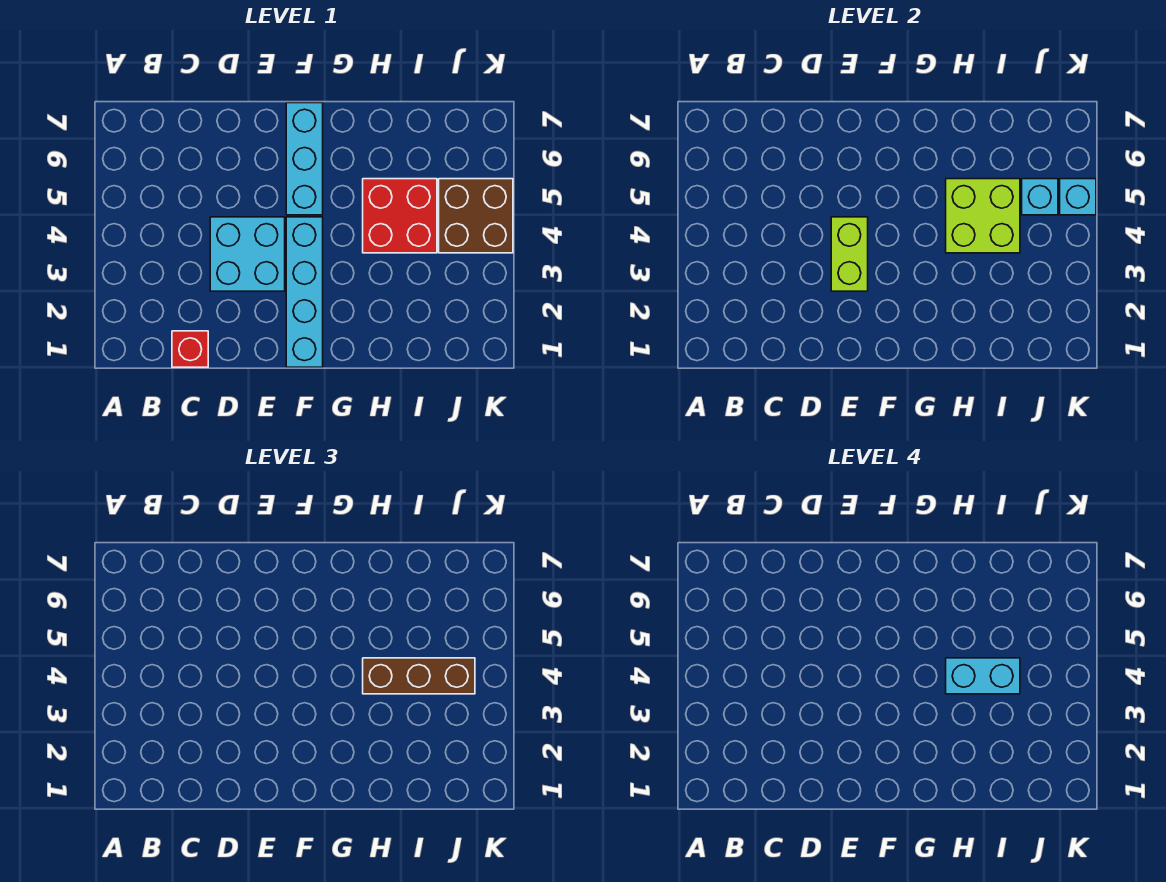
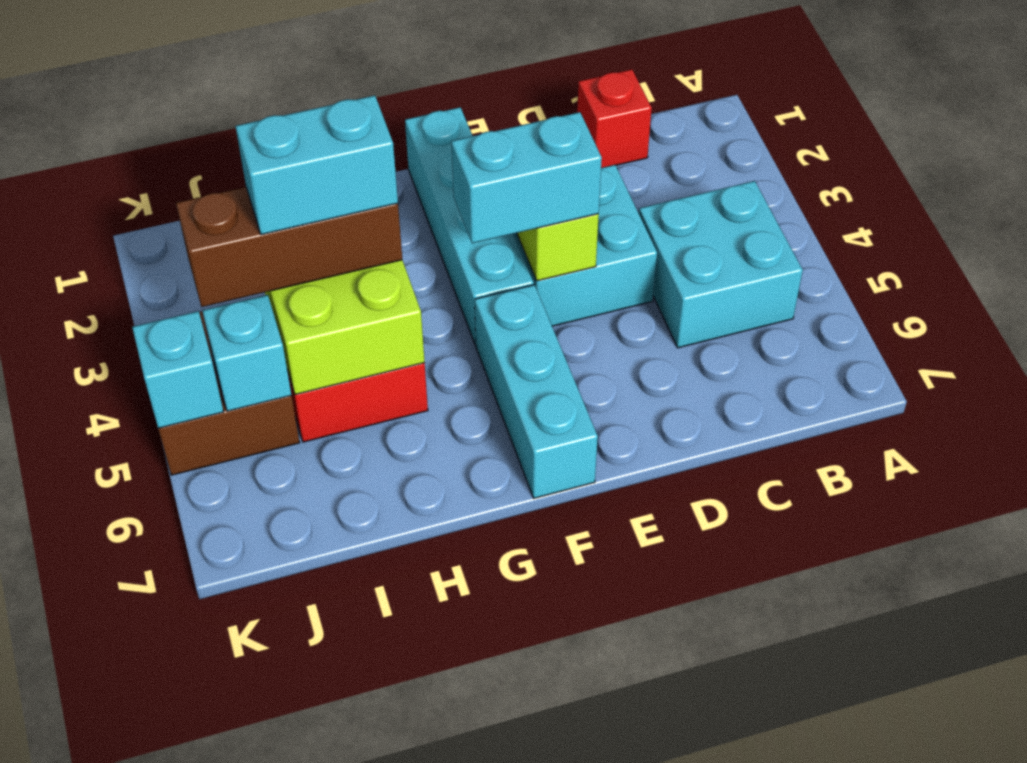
none -> cyan 2x2 brick [639,181,803,348]
none -> cyan 1x2 brick [451,112,602,243]

